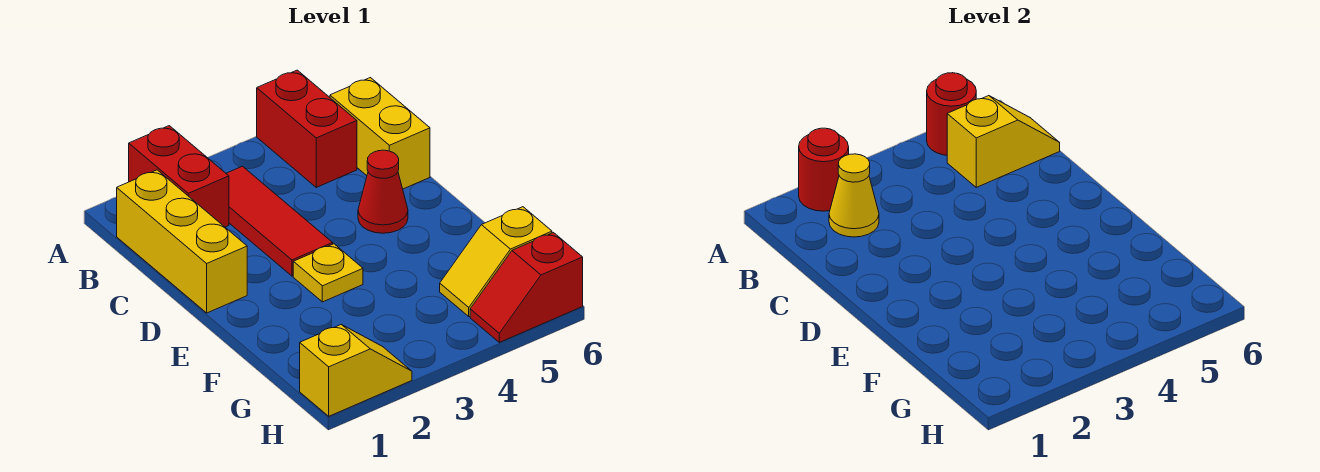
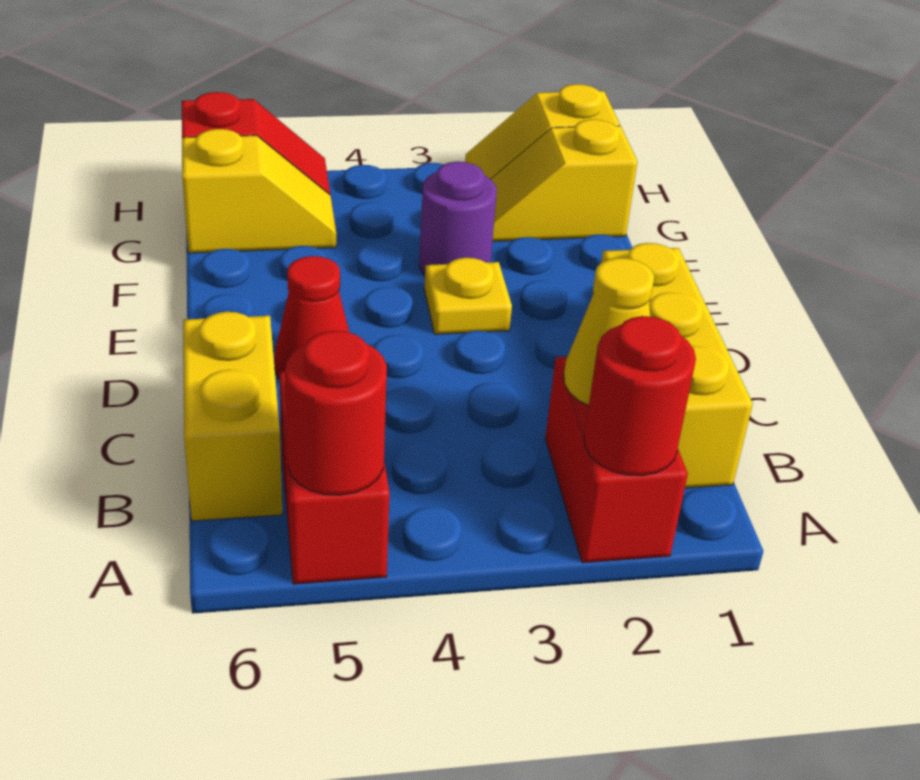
red 1x3 tile [226,166,333,276] -> none
yellow 1x2 slope [947,96,1060,187] -> yellow 1x2 slope moved to [491,119,638,241]
none -> purple 1x1 round brick [419,162,496,275]

